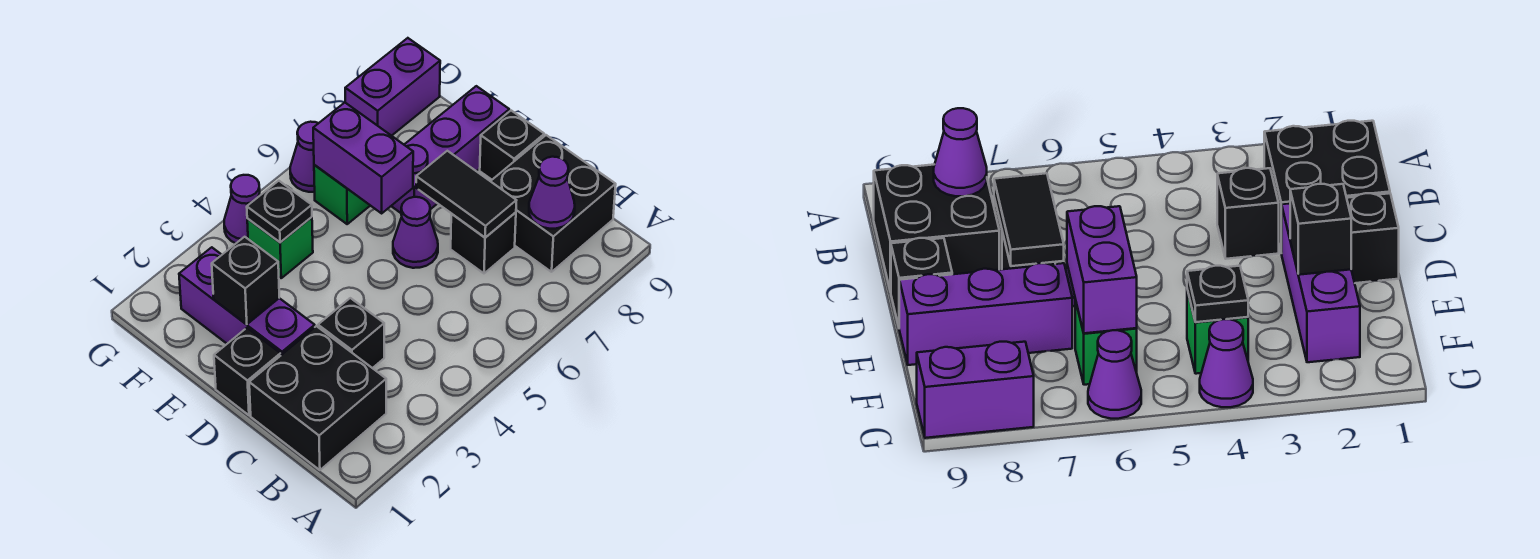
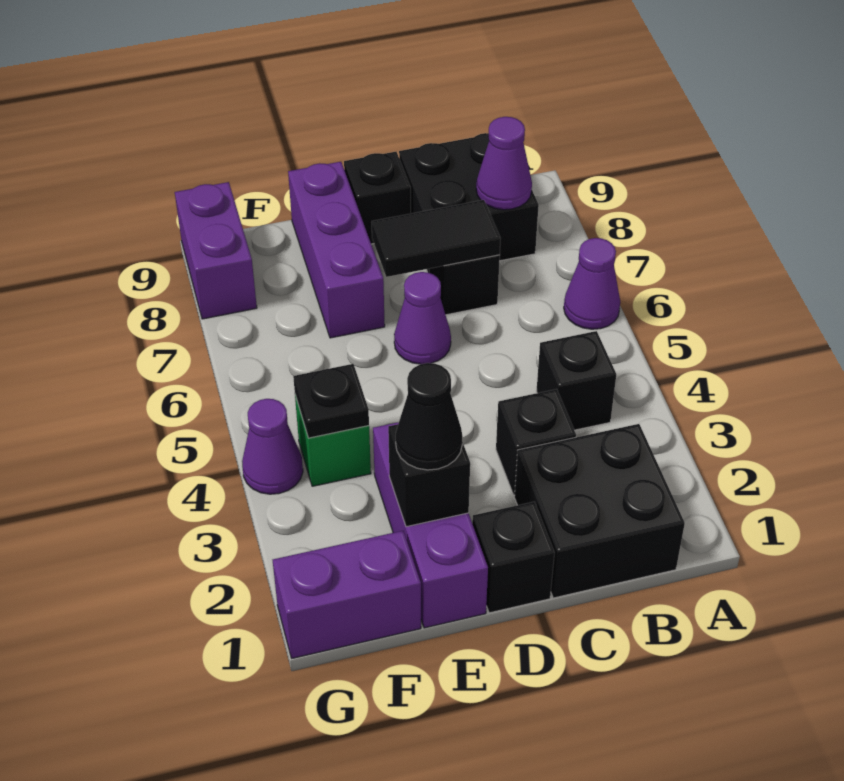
none -> black 1x1 brick [537,331,616,430]
purple 1x3 brick [179,247,315,355] -> purple 1x3 brick turned to [373,422,488,628]
none -> black 1x1 cone [396,363,463,470]
purple 1x2 brick [313,103,413,213] -> purple 1x2 brick moved to [273,531,421,658]
green 1x1 brick [314,165,370,224] -> none
purple 1x1 cone [290,122,318,192] -> purple 1x1 cone moved to [564,238,620,329]

